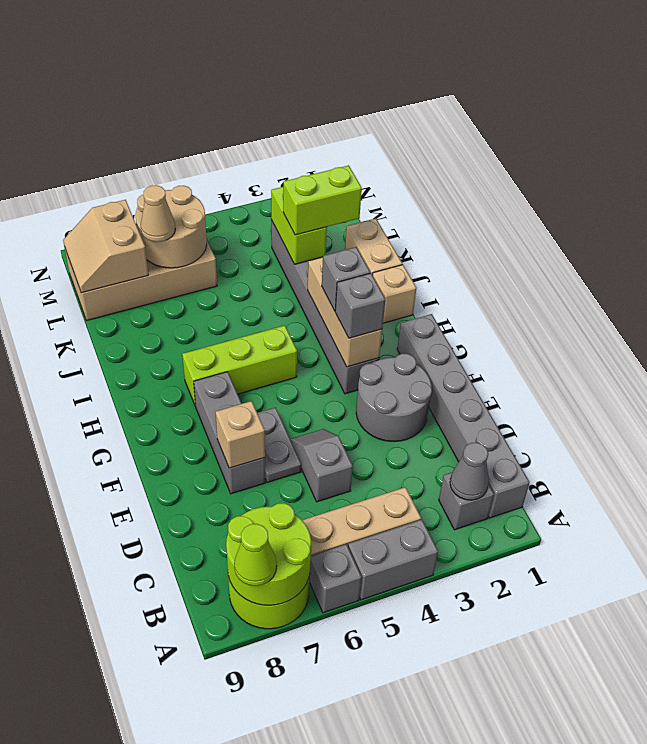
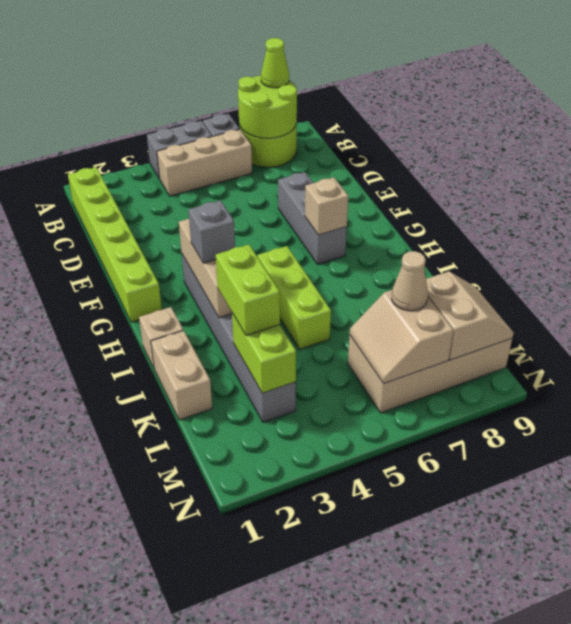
grey 1x6 brick [397,314,530,518] -> lime 1x6 brick [68,167,162,322]
grey 1x1 brick [439,472,494,530] -> none
grey 1x1 cone [450,442,489,500] -> none
grey 1x2 slope [290,429,353,502] -> none
grey 2x2 round brick [356,353,432,441] -> none
grey 1x2 plate [257,407,301,483] -> none
tan 1x1 brick [216,401,265,468] -> tan 1x1 brick moved to [305,177,348,235]
grey 1x1 brick [335,273,385,338] -> none
lime 1x3 brick [182,325,297,406] -> lime 1x3 brick turned to [258,246,331,349]
lime 1x2 brick [283,165,362,235] -> lime 1x2 brick turned to [216,245,280,335]
tan 2x2 round brick [136,186,207,268] -> tan 2x2 slope [350,290,453,384]

